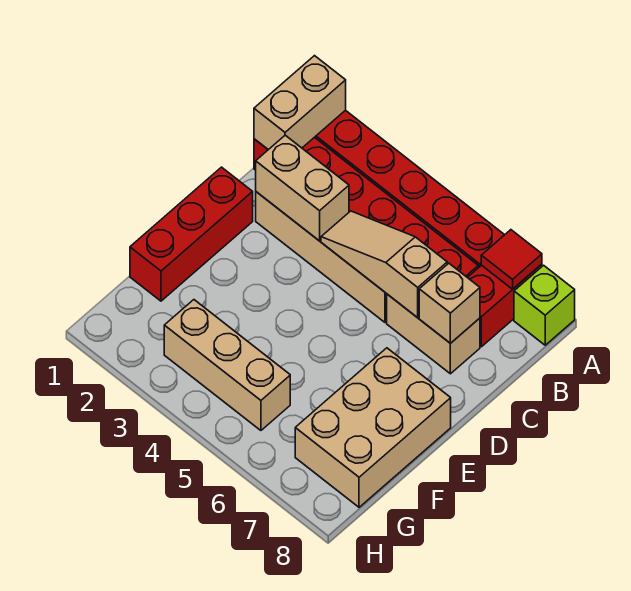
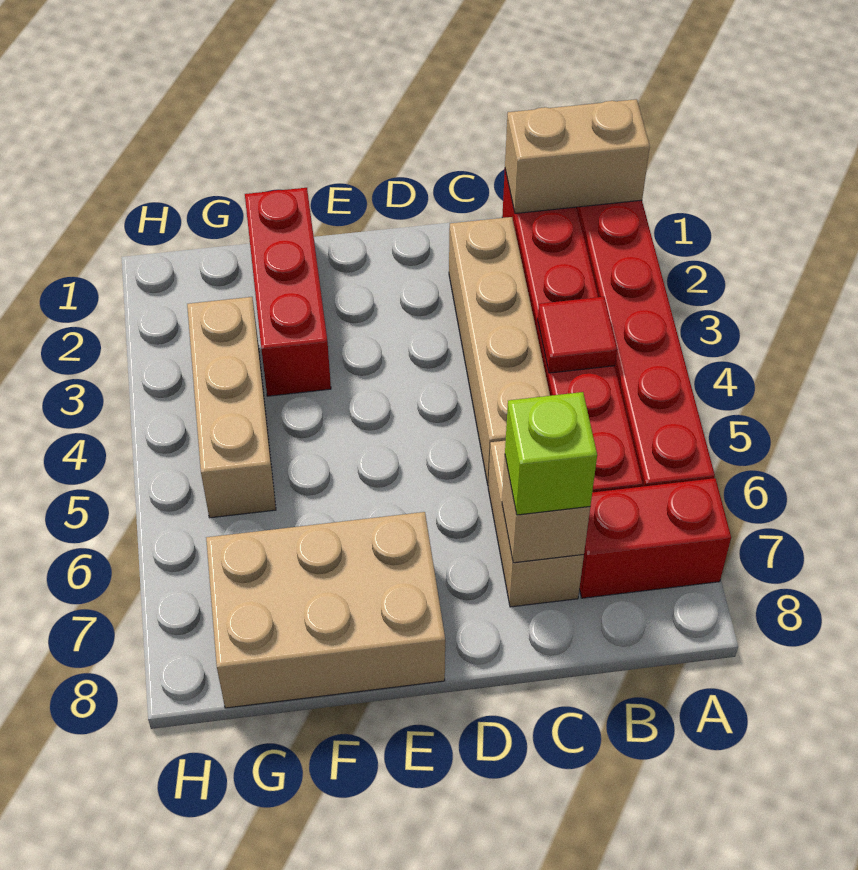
red 1x1 tile [481,230,542,289] -> red 1x1 tile moved to [538,297,617,373]
lime 1x1 brick [514,265,575,345] -> lime 1x1 brick moved to [505,392,597,515]
tan 1x2 brick [256,135,349,241] -> none
tan 1x3 slope [321,211,447,318] -> none
red 1x3 brick [130,167,253,301] -> red 1x3 brick turned to [245,188,331,396]

